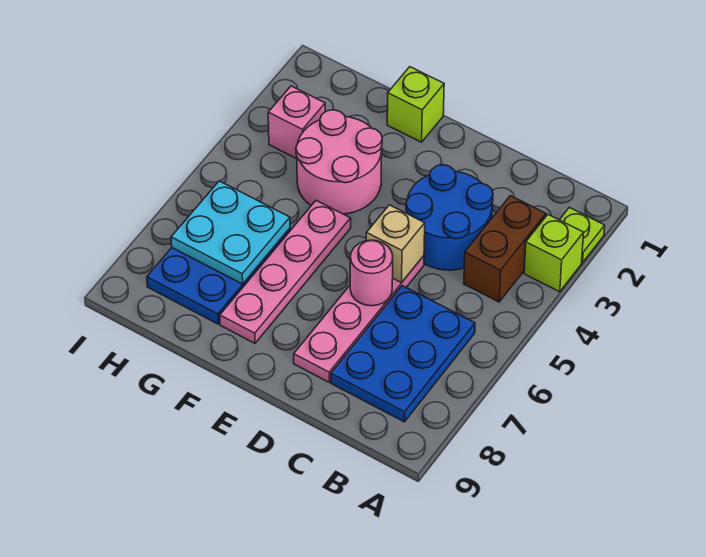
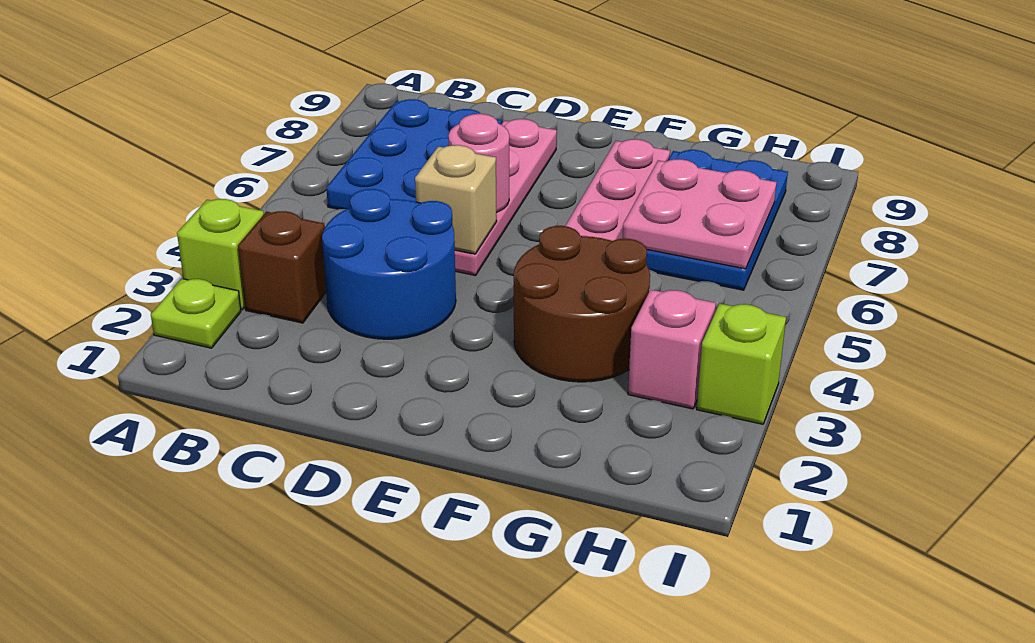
brown 1x2 brick [464,196,546,302] -> brown 1x1 brick [238,211,326,323]
lime 1x1 brick [387,67,444,142] -> lime 1x1 brick moved to [697,303,786,424]
pink 2x2 round brick [296,110,382,214] -> brown 2x2 round brick [514,226,650,382]
cyan 2x2 plate [171,181,290,284] -> pink 2x2 plate [623,159,777,269]

